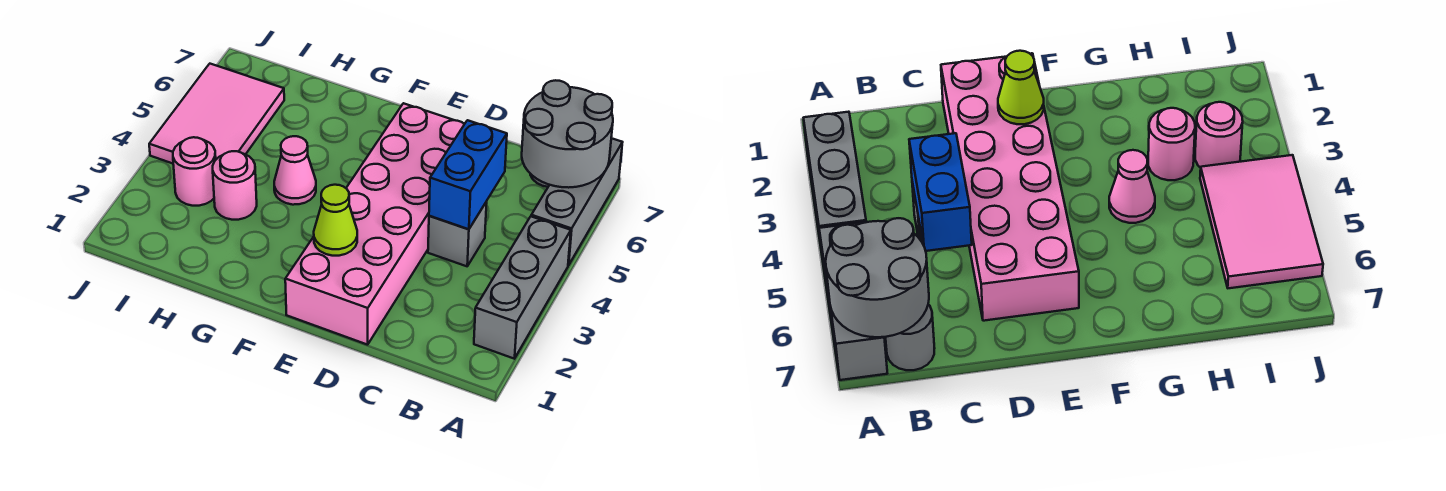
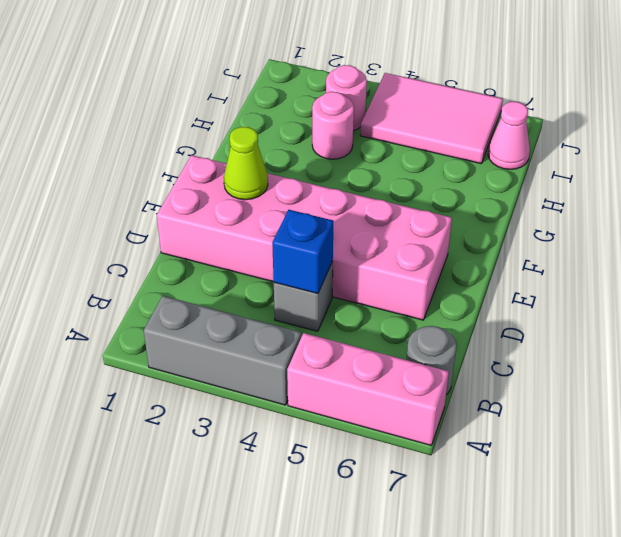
grey 1x3 brick [531,138,622,265] -> pink 1x3 brick [287,333,449,445]
grey 2x2 round brick [522,80,613,188] -> none
blue 1x2 brick [429,120,507,229] -> blue 1x1 brick [272,210,334,294]
pink 1x1 cone [274,136,316,205] -> pink 1x1 cone moved to [488,102,530,169]

